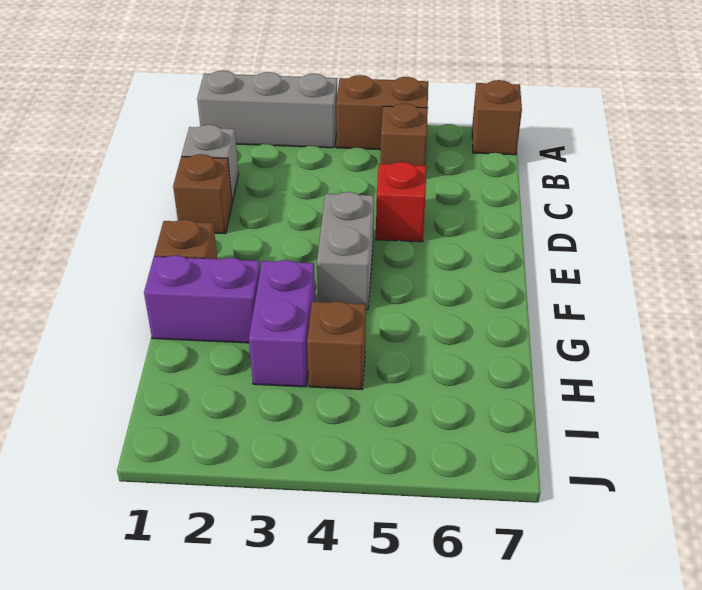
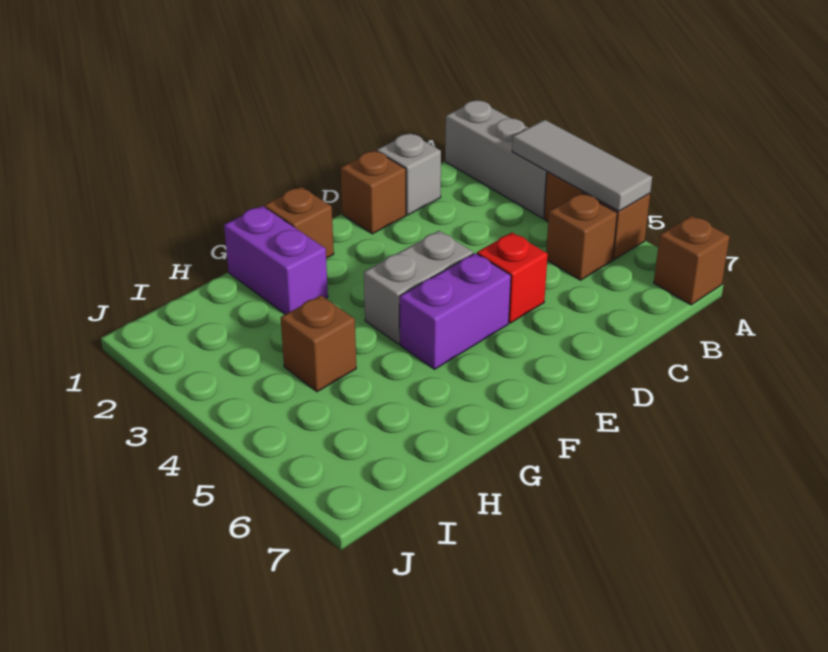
none -> grey 1x3 tile [512,120,652,211]
purple 1x2 brick [249,260,315,387] -> purple 1x2 brick moved to [400,253,511,369]

